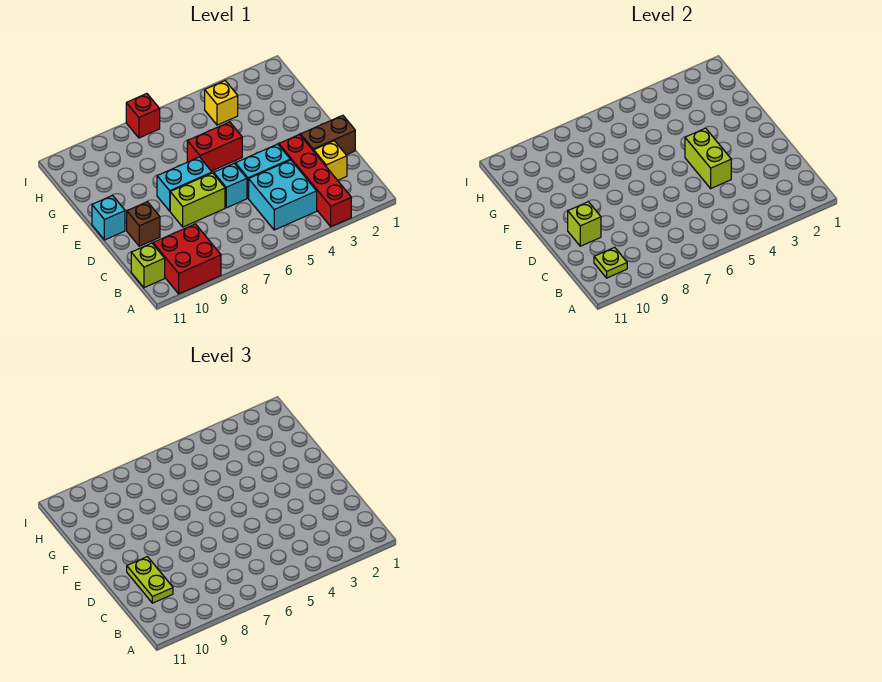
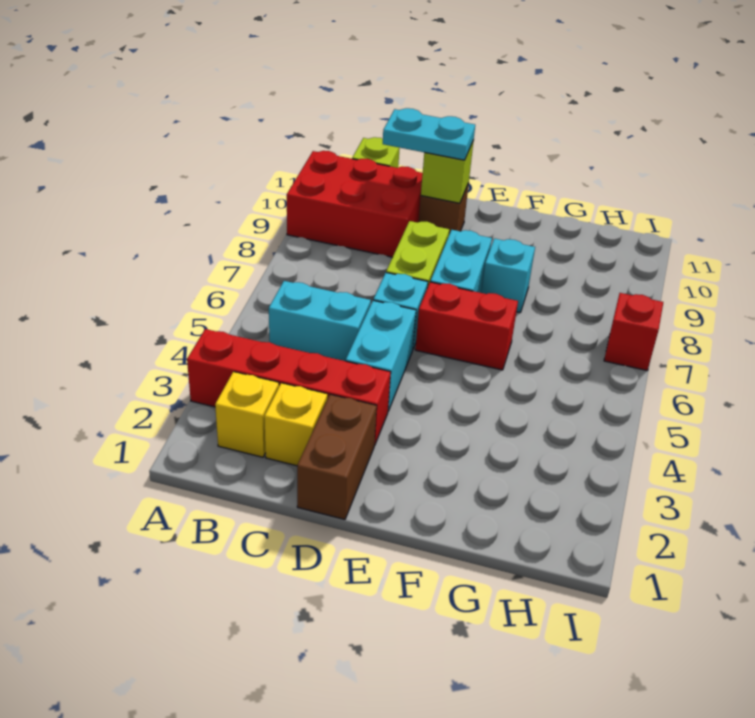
red 2x2 brick [153,224,221,294] -> red 2x3 brick [287,151,423,257]
cyan 2x2 brick [249,160,317,230] -> cyan 1x2 brick [269,281,371,361]
lime 1x1 plate [594,247,627,278] -> none
lime 1x2 plate [127,557,173,603] -> cyan 1x2 plate [383,108,475,160]
lime 1x2 brick [685,128,731,188] -> none
cyan 1x1 brick [92,196,125,240] -> cyan 1x1 brick moved to [481,238,535,313]
red 1x2 brick [187,122,242,171] -> red 1x2 brick turned to [415,282,518,370]
yellow 1x1 brick [205,81,238,125] -> yellow 1x1 brick moved to [215,372,279,457]

